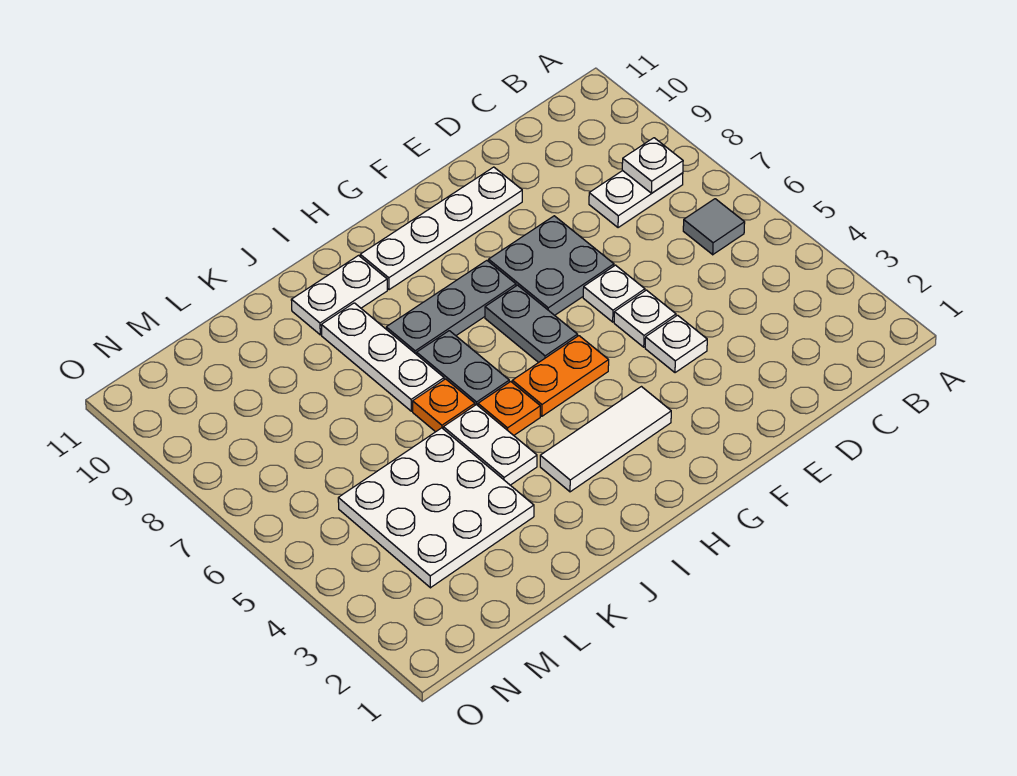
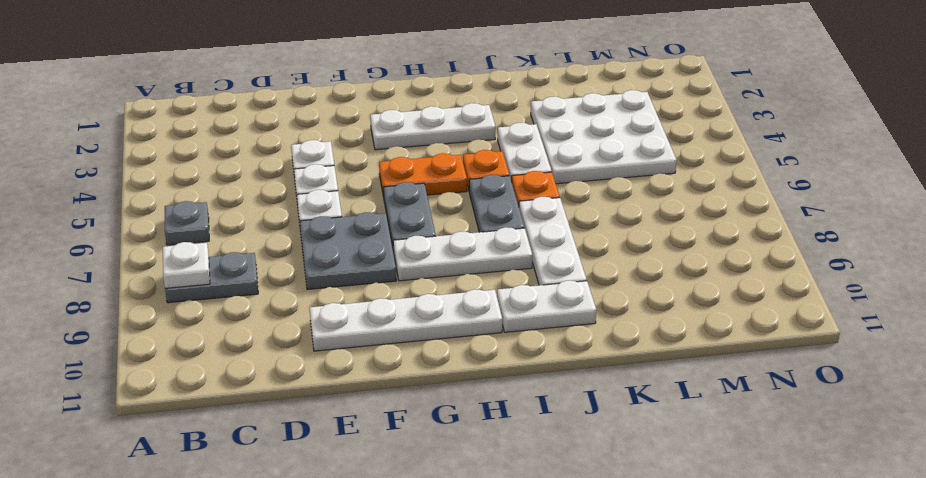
grey 1x1 tile [683,199,745,255] -> grey 1x1 plate [165,201,209,245]
white 1x2 plate [589,171,683,228] -> grey 1x2 plate [165,252,258,303]
white 1x3 tile [540,387,671,492] -> white 1x3 plate [370,103,496,150]
grey 1x3 plate [386,261,516,355] -> white 1x3 plate [393,227,532,281]

